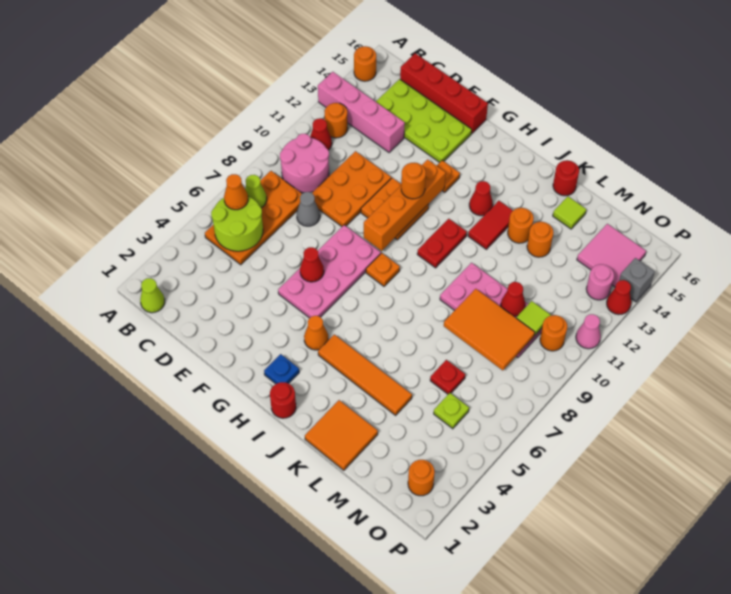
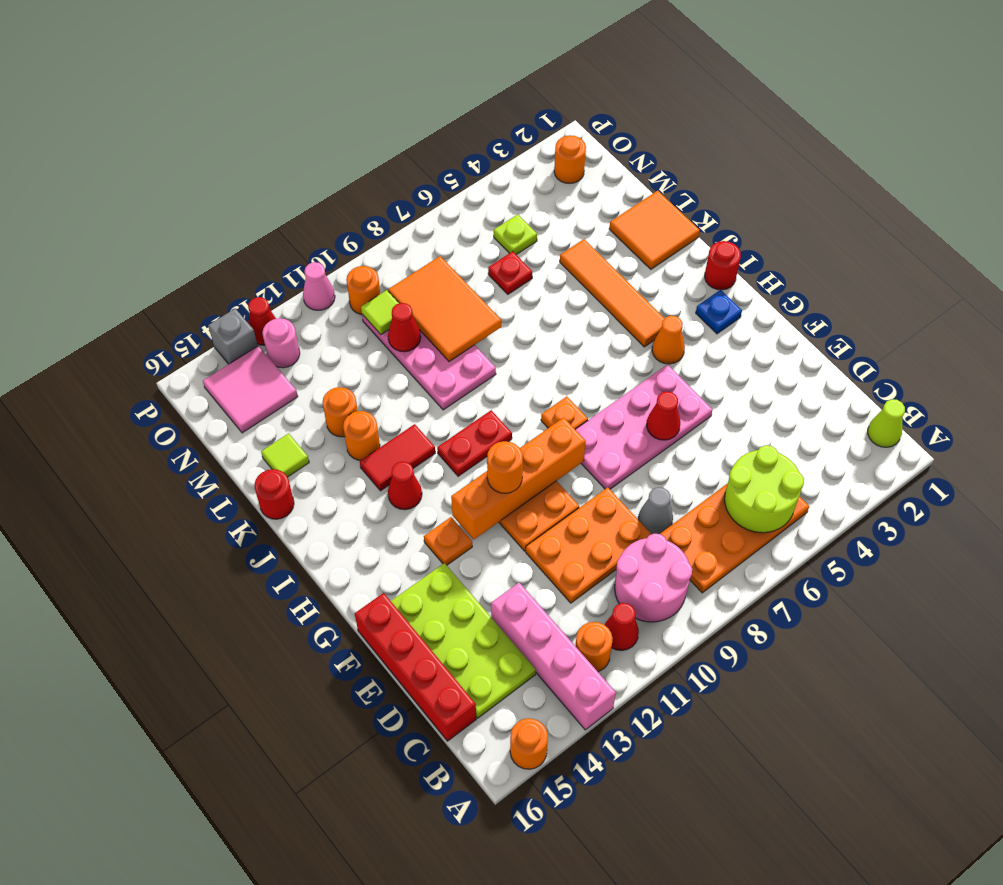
orange 1x1 cone [224,174,248,210] -> none
lime 1x1 cone [245,175,267,208] -> none

